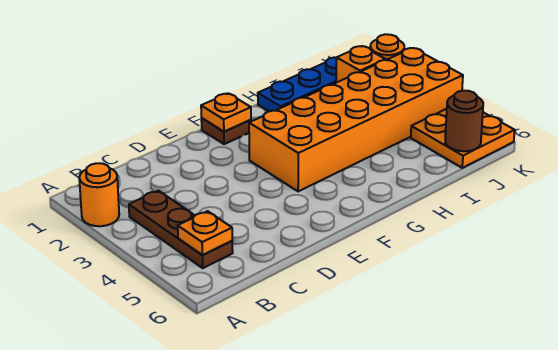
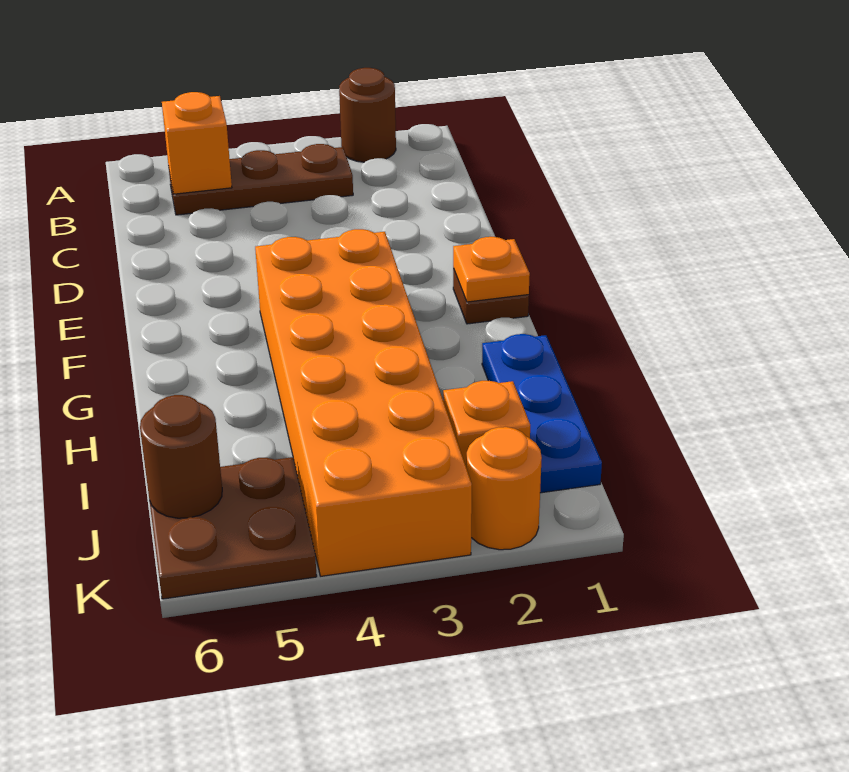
orange 1x1 round brick [79,163,119,226] -> brown 1x1 round brick [339,68,396,162]
orange 1x1 plate [178,211,232,255] -> orange 1x1 brick [162,92,232,194]
orange 2x2 plate [411,109,515,168] -> brown 2x2 plate [149,457,317,599]

